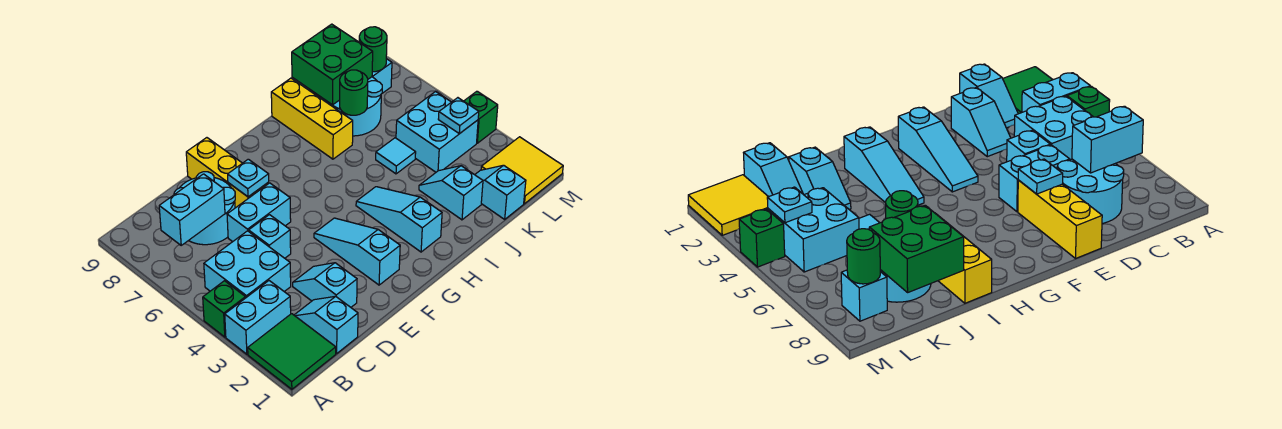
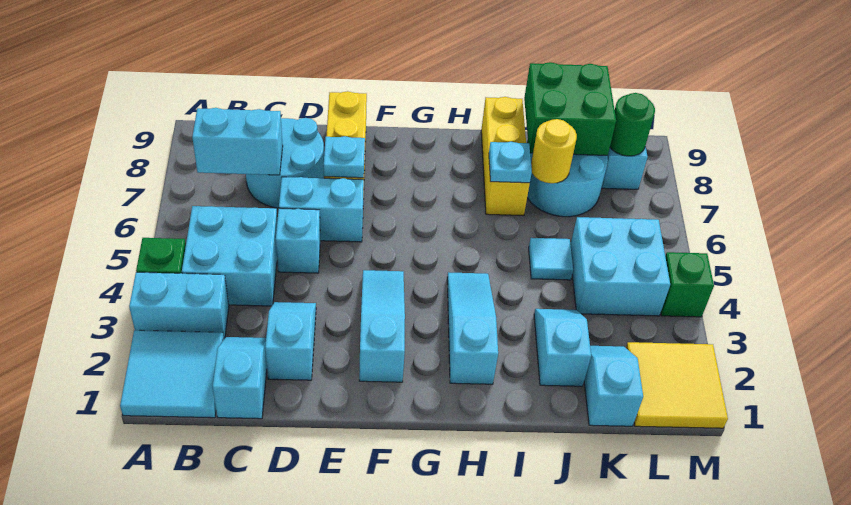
green 2x2 tile [248,314,336,389] -> cyan 2x2 tile [120,330,224,418]
green 1x1 round brick [340,70,368,115] -> yellow 1x1 round brick [531,119,577,183]
cyan 1x1 plate [438,98,479,134] -> cyan 1x1 plate moved to [489,142,532,183]

